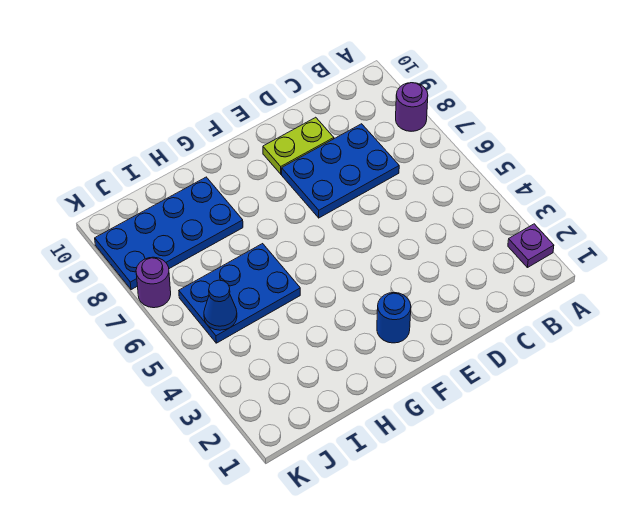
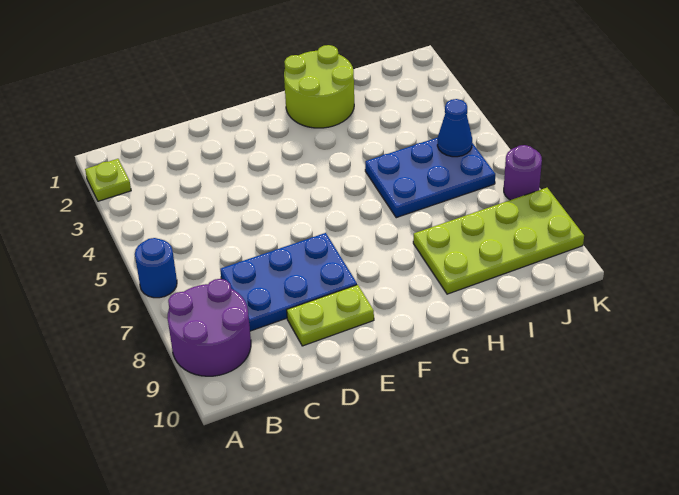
purple 1x1 plate [508,224,554,268] -> lime 1x1 plate [85,159,131,201]
purple 1x1 round brick [396,83,428,131] -> purple 2x2 round brick [167,279,251,376]
blue 1x1 round brick [377,293,411,343] -> blue 1x1 round brick moved to [135,238,177,298]
none -> lime 2x2 round brick [284,45,354,128]
blue 2x4 plate [95,177,243,290] -> lime 2x4 plate [413,188,584,294]

